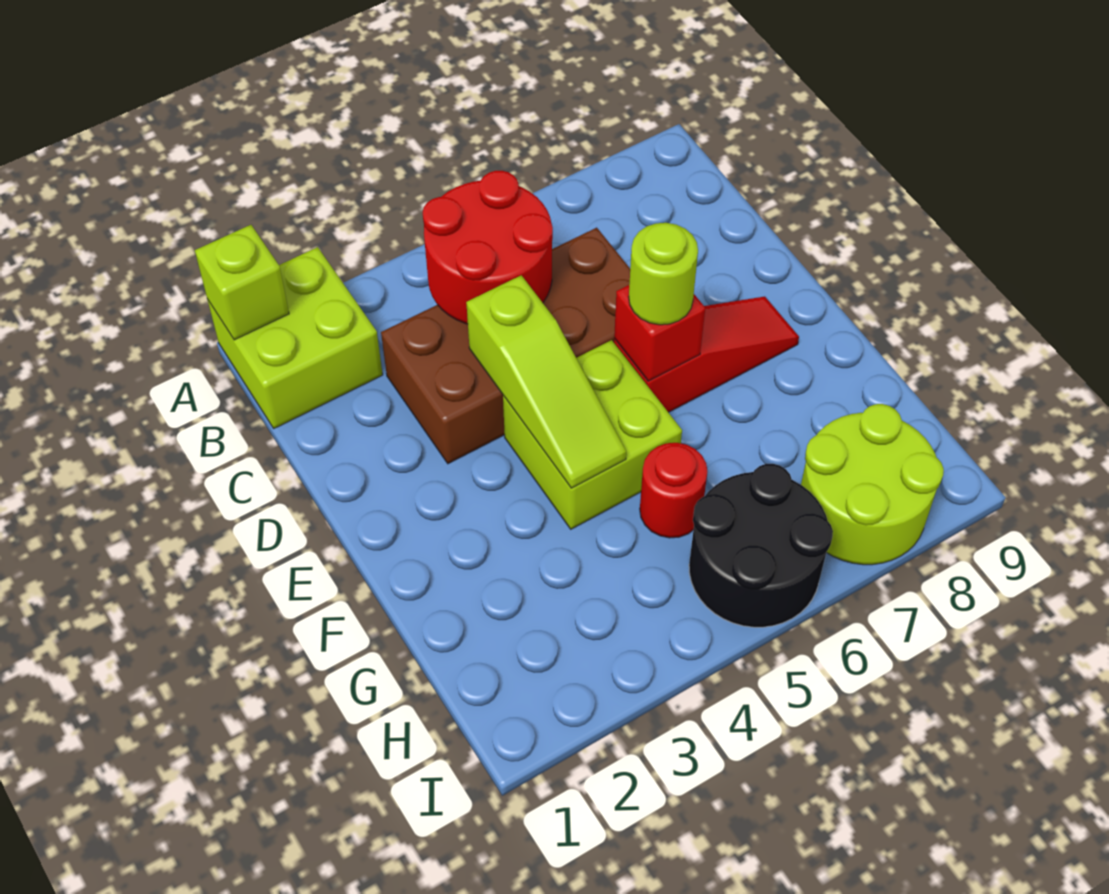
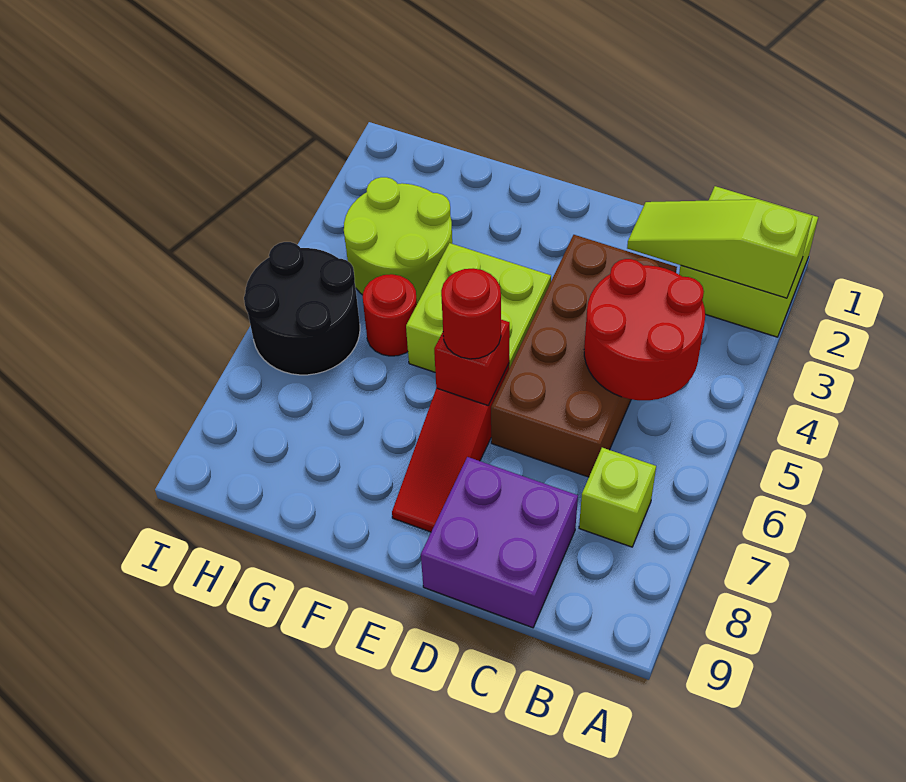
lime 1x1 brick [195,225,289,340] -> lime 1x1 brick moved to [579,448,656,547]
none -> purple 2x2 brick [421,457,578,628]
lime 1x3 slope [466,275,626,488] -> lime 1x3 slope moved to [627,199,812,298]
lime 1x1 round brick [629,223,698,325] -> red 1x1 round brick [441,268,501,359]
lime 2x2 round brick [801,404,944,565] -> lime 2x2 round brick moved to [344,177,452,304]

